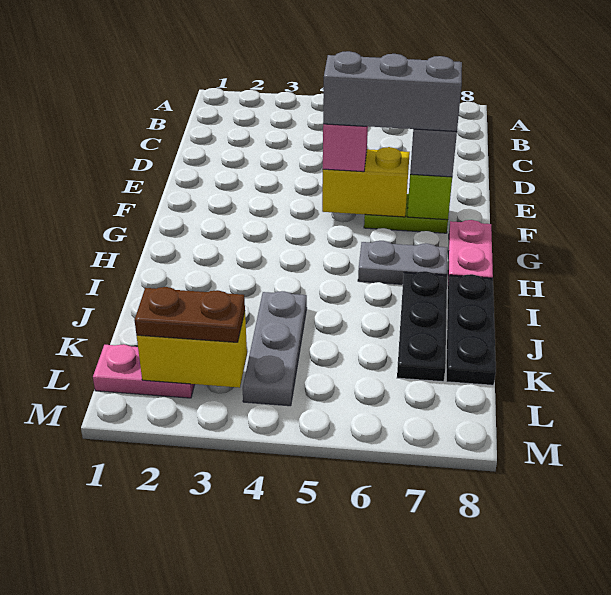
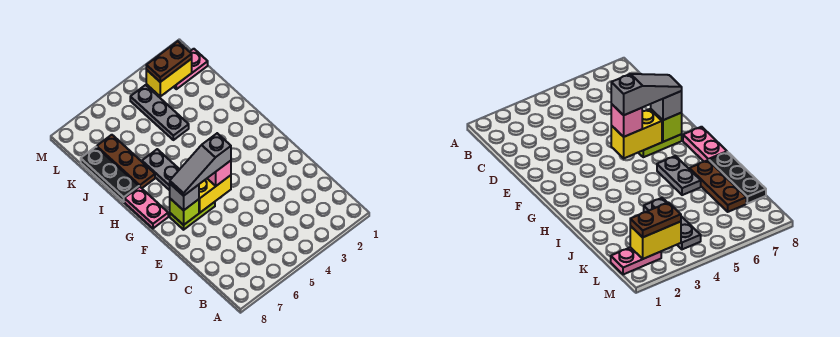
grey 1x3 brick [323,51,462,131] -> grey 1x3 slope [170,133,231,196]
grey 1x2 plate [358,241,448,284] -> grey 1x2 plate turned to [142,149,180,190]
black 1x3 plate [397,271,447,382] -> brown 1x3 plate [97,135,155,188]

